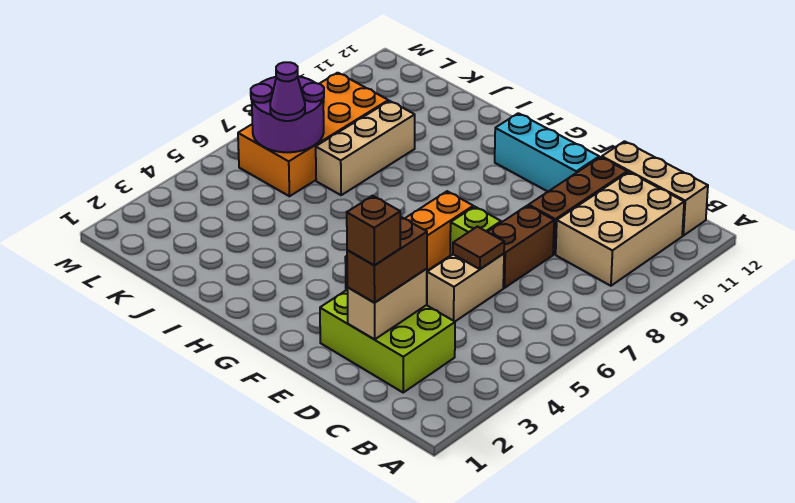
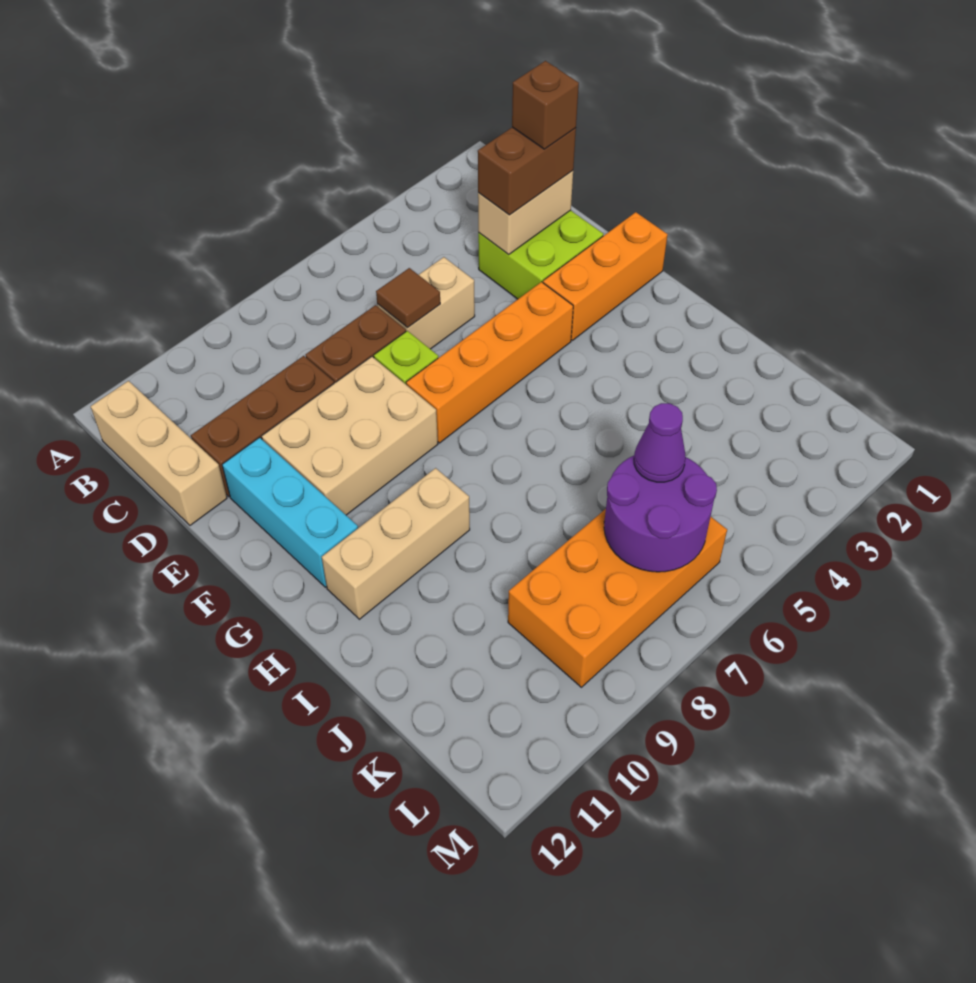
tan 2x3 brick [556,172,684,286] -> tan 2x3 brick moved to [262,357,438,515]
lime 2x3 brick [320,290,455,392] -> lime 2x2 brick [478,210,603,299]
none -> orange 1x3 brick [543,212,668,340]
tan 1x3 brick [316,101,415,195] -> tan 1x3 brick moved to [322,468,470,619]

